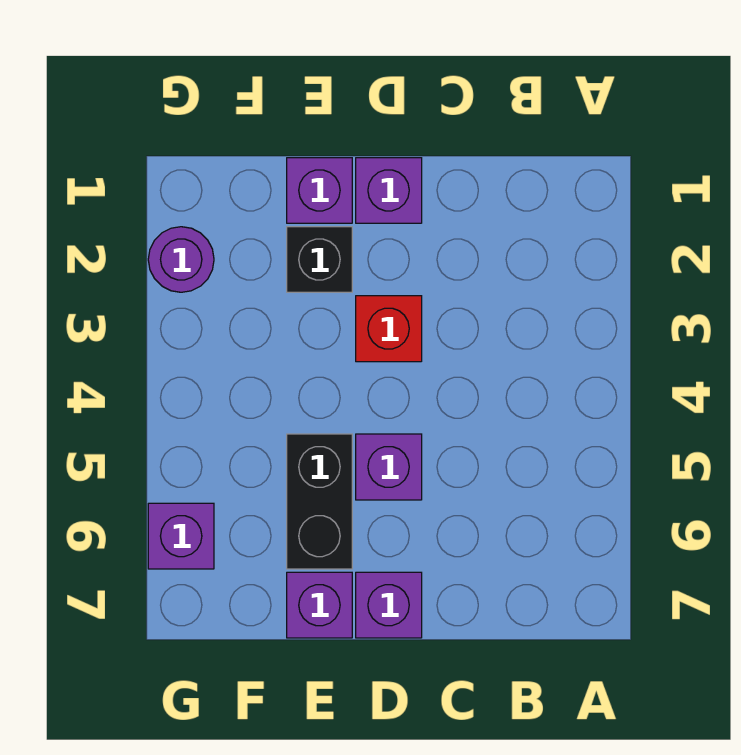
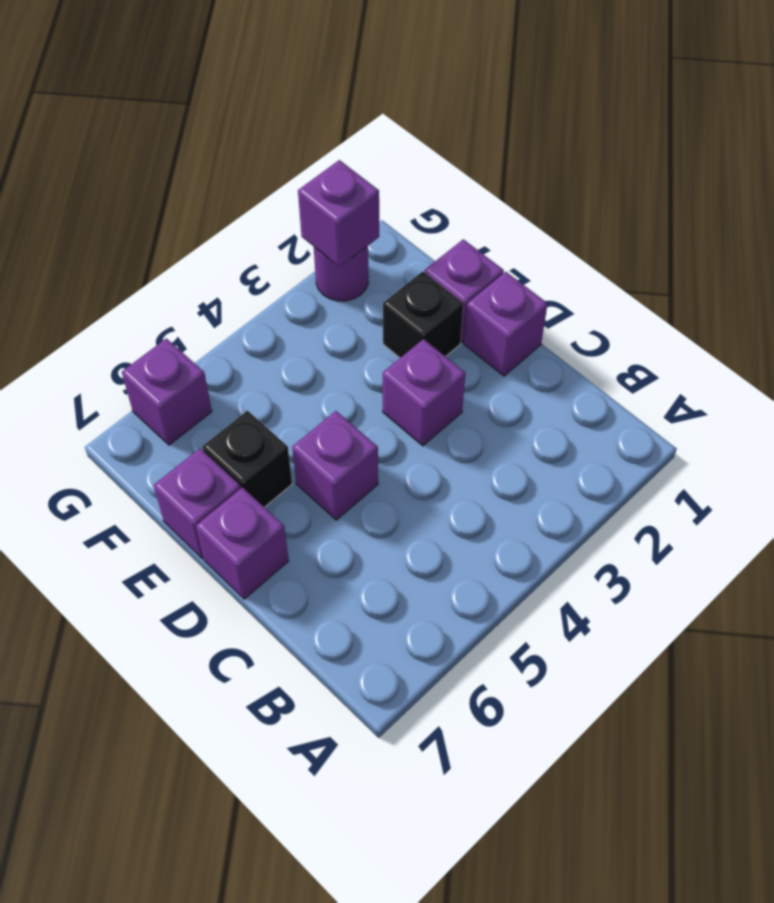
red 1x1 brick [356,296,422,362] -> purple 1x1 brick [383,339,465,446]
black 1x2 brick [287,434,352,569] -> black 1x1 brick [202,411,292,507]
none -> purple 1x1 brick [298,160,379,267]

